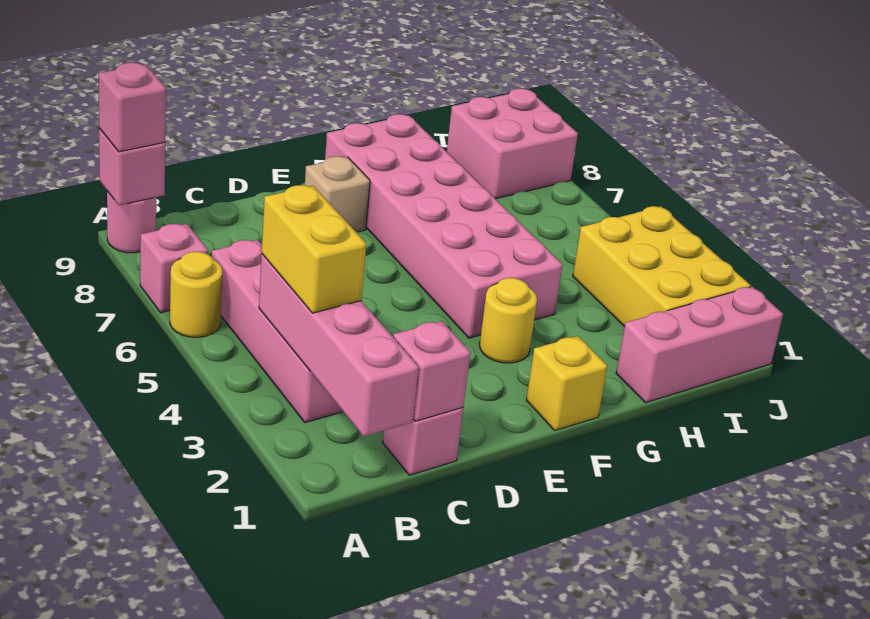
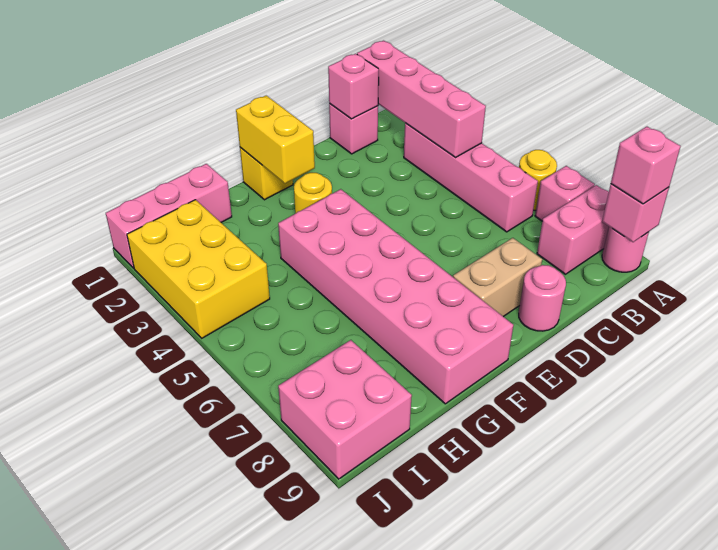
none -> pink 1x2 brick [537,185,609,274]
yellow 1x2 brick [262,185,366,313] -> yellow 1x2 brick moved to [236,96,315,184]
none -> pink 1x1 round brick [519,265,566,331]
tan 1x1 brick [305,156,370,232] -> tan 1x2 brick [453,238,542,317]

